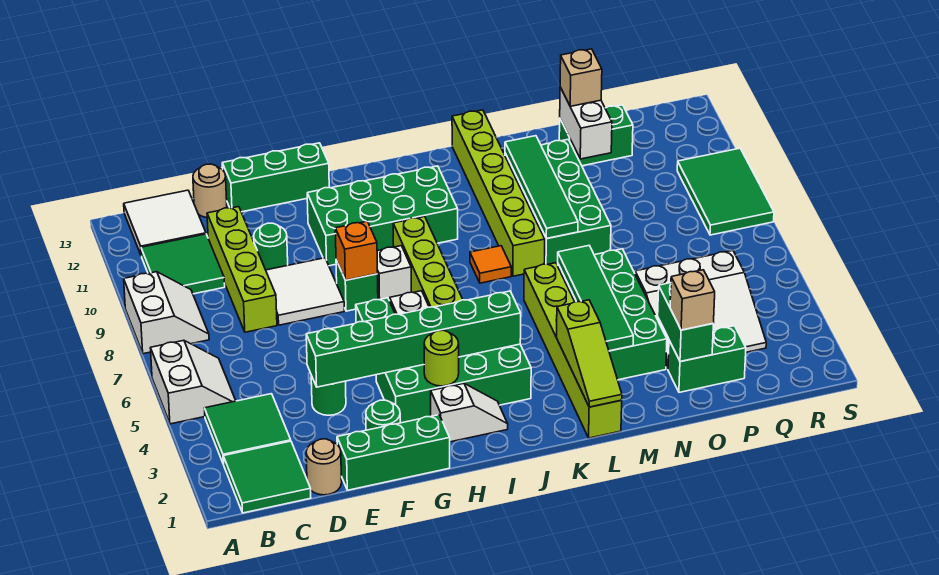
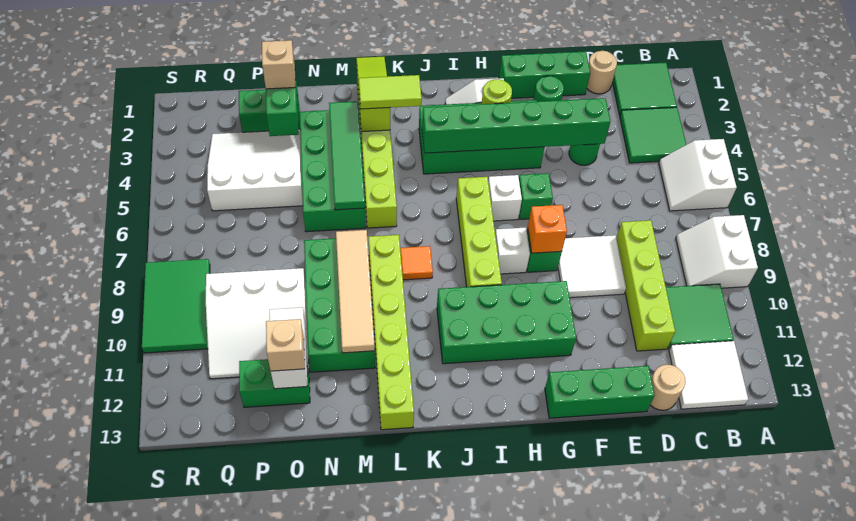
green 1x1 round brick [254,223,288,270] -> none
none -> lime 1x2 tile [359,75,422,109]
green 1x4 tile [505,136,578,239] -> tan 1x4 tile [336,230,375,353]
none -> white 3x3 slope [206,268,309,379]

